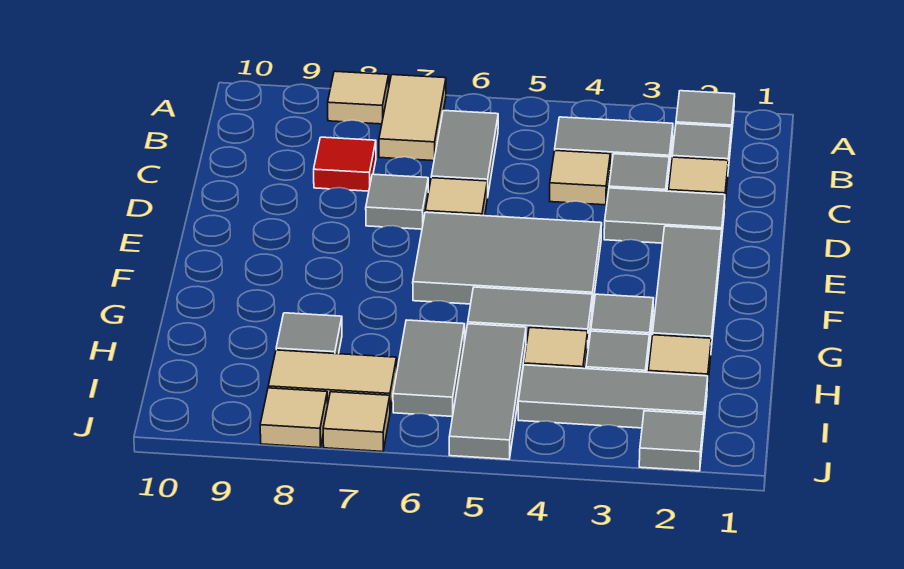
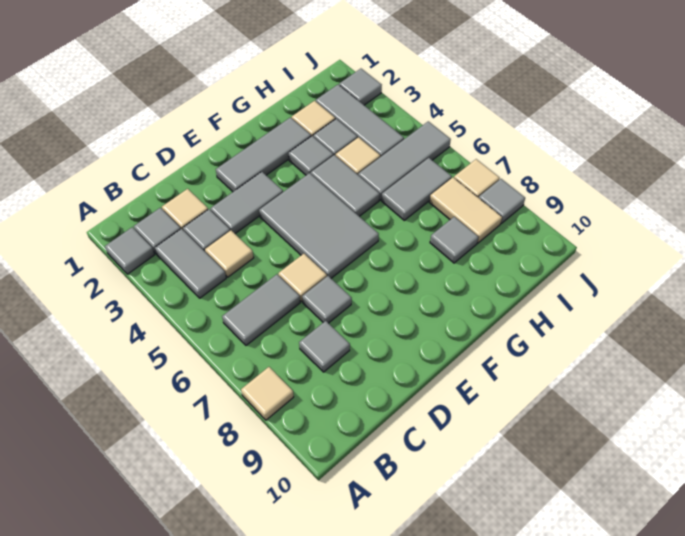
tan 1x2 tile [379,75,446,161] -> none
red 1x1 tile [314,137,376,191] -> grey 1x1 tile [299,321,350,372]
grey 1x2 tile [604,188,725,243] -> grey 1x2 tile turned to [210,172,283,234]
tan 1x1 tile [260,388,328,448] -> grey 1x1 tile [479,179,525,223]

